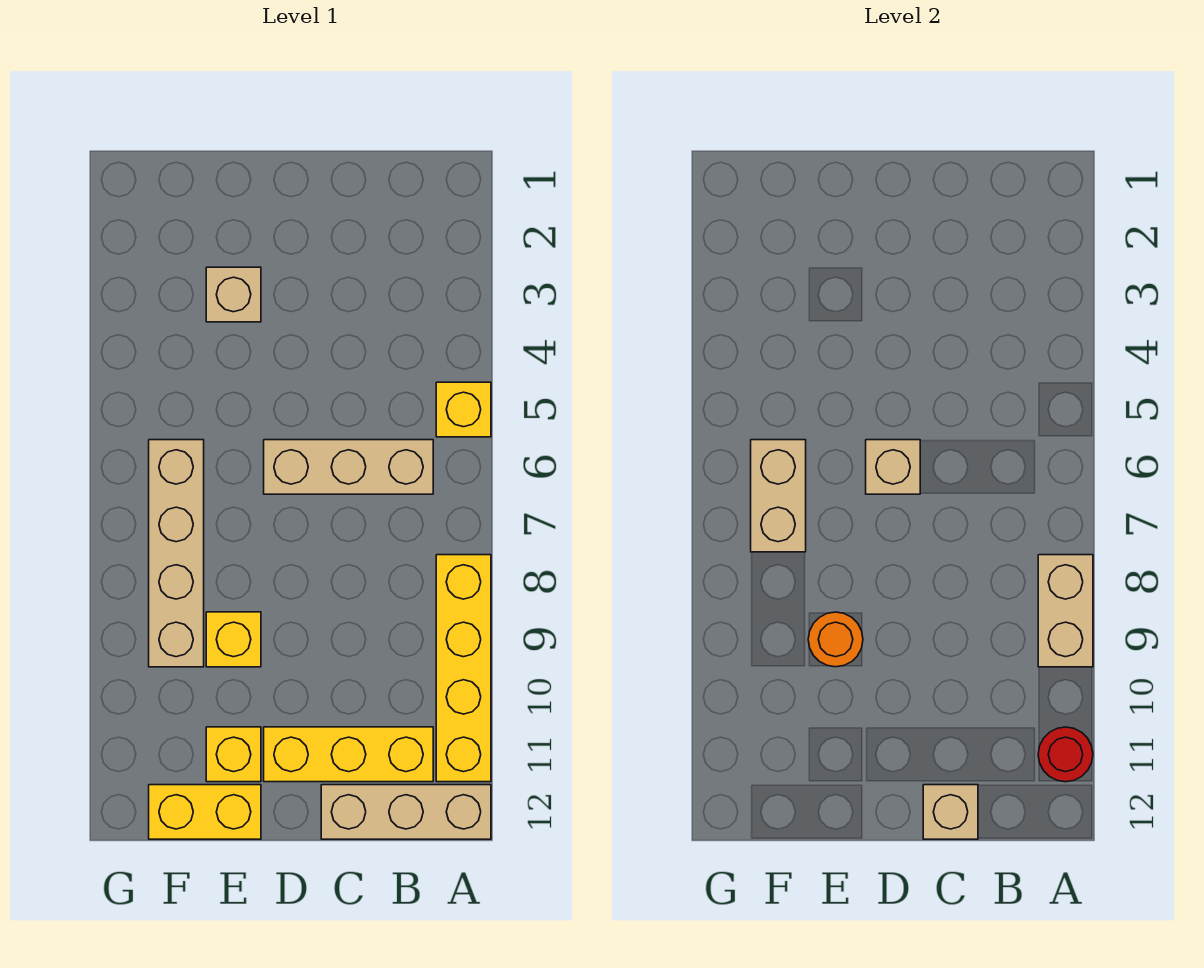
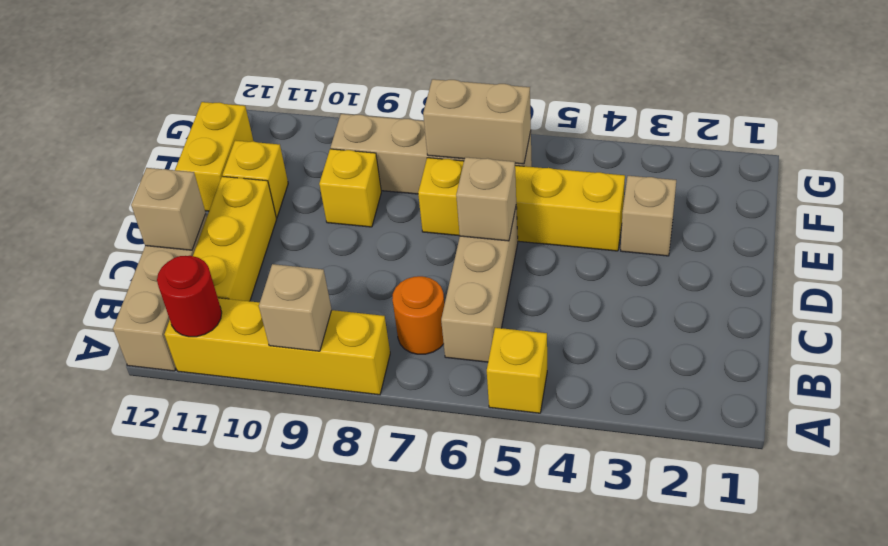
tan 1x2 brick [1038,555,1093,667] -> tan 1x1 brick [259,264,332,351]
none -> yellow 1x4 brick [418,158,625,251]
orange 1x1 round brick [808,612,863,667] -> orange 1x1 round brick moved to [392,276,445,354]

